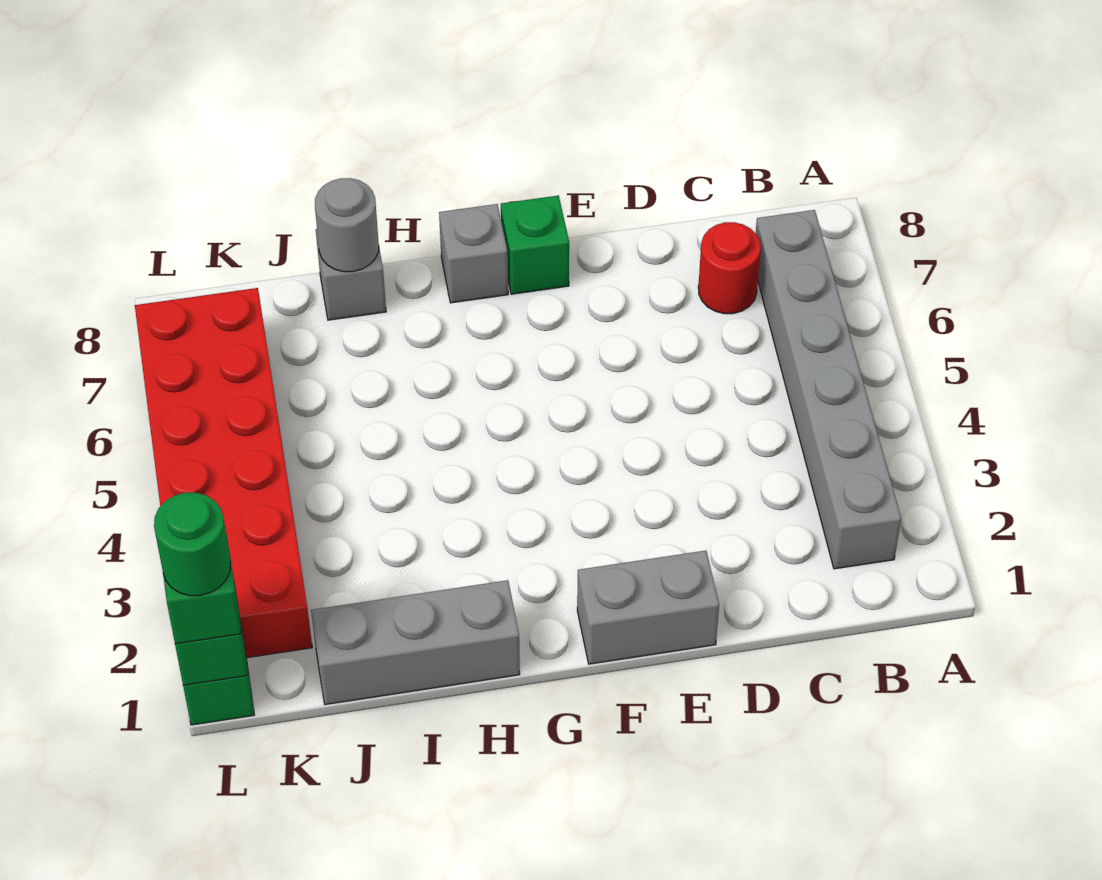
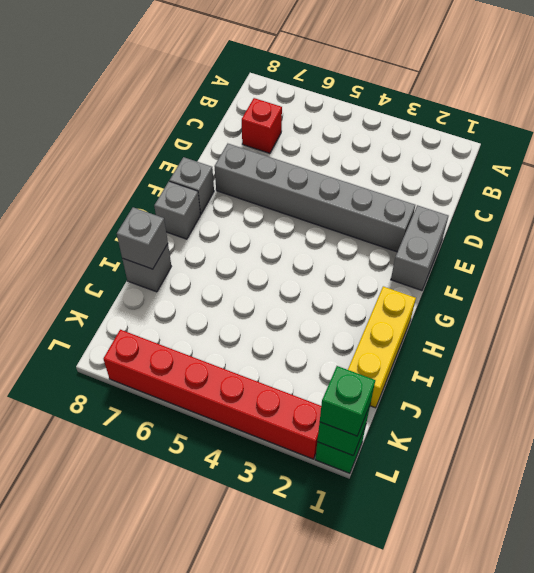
grey 1x6 brick [756,210,901,569] -> grey 1x6 brick moved to [215,144,415,252]
red 1x1 round brick [698,222,761,314] -> red 1x1 brick [242,98,282,153]
green 1x1 brick [501,195,569,294] -> grey 1x1 brick [169,157,214,214]
grey 1x3 brick [311,580,520,705] -> yellow 1x3 brick [348,286,416,408]
grey 1x1 round brick [315,178,379,272] -> grey 1x1 brick [117,207,168,269]
red 2x6 brick [135,288,312,658] -> red 1x6 brick [103,330,321,459]
green 1x1 round brick [154,492,231,596] -> none

